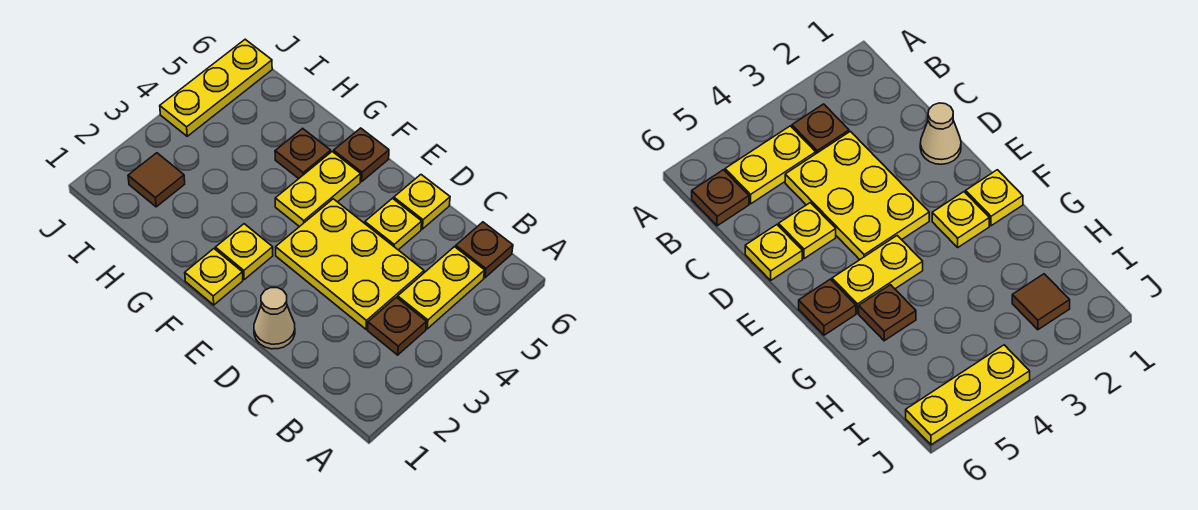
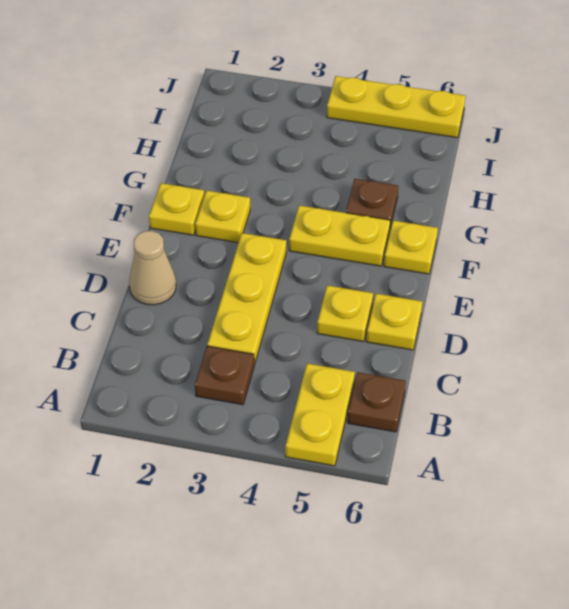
yellow 1x2 plate [398,247,485,329] -> yellow 1x2 plate turned to [285,364,355,466]
yellow 2x3 plate [276,199,424,329] -> yellow 1x3 plate [207,233,286,364]
brown 1x1 plate [334,128,389,181] -> yellow 1x1 plate [384,221,438,274]
brown 1x1 tile [128,153,185,207] -> none

